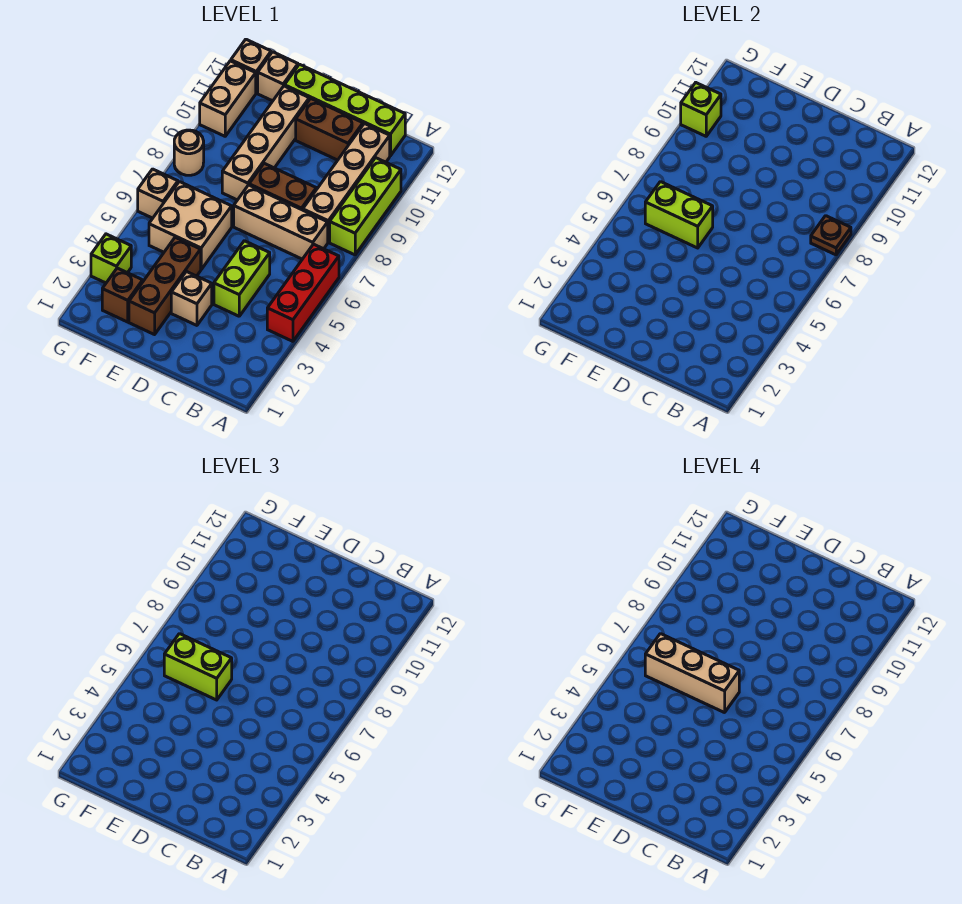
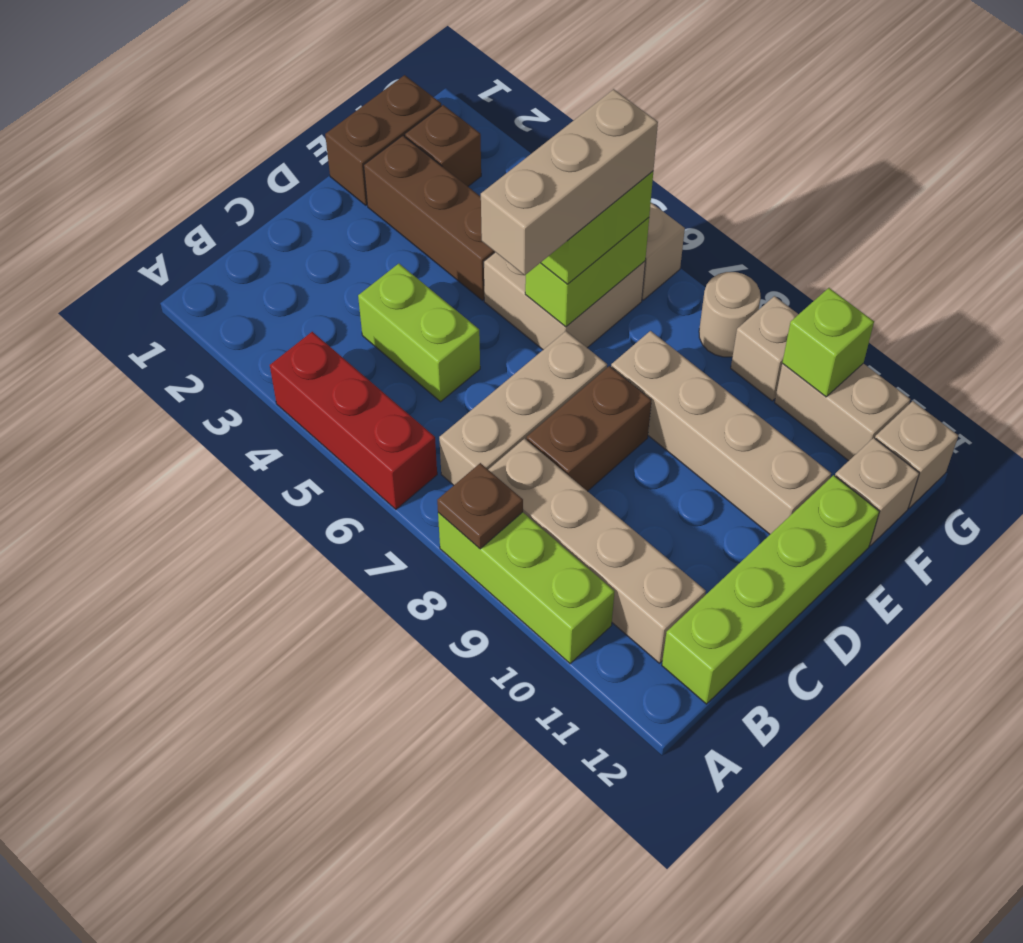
brown 1x2 brick [296,99,363,160] -> brown 1x2 brick moved to [325,75,441,205]
tan 1x1 brick [171,272,212,325] -> tan 1x1 brick moved to [731,296,799,401]
lime 1x1 brick [91,234,131,283] -> none

